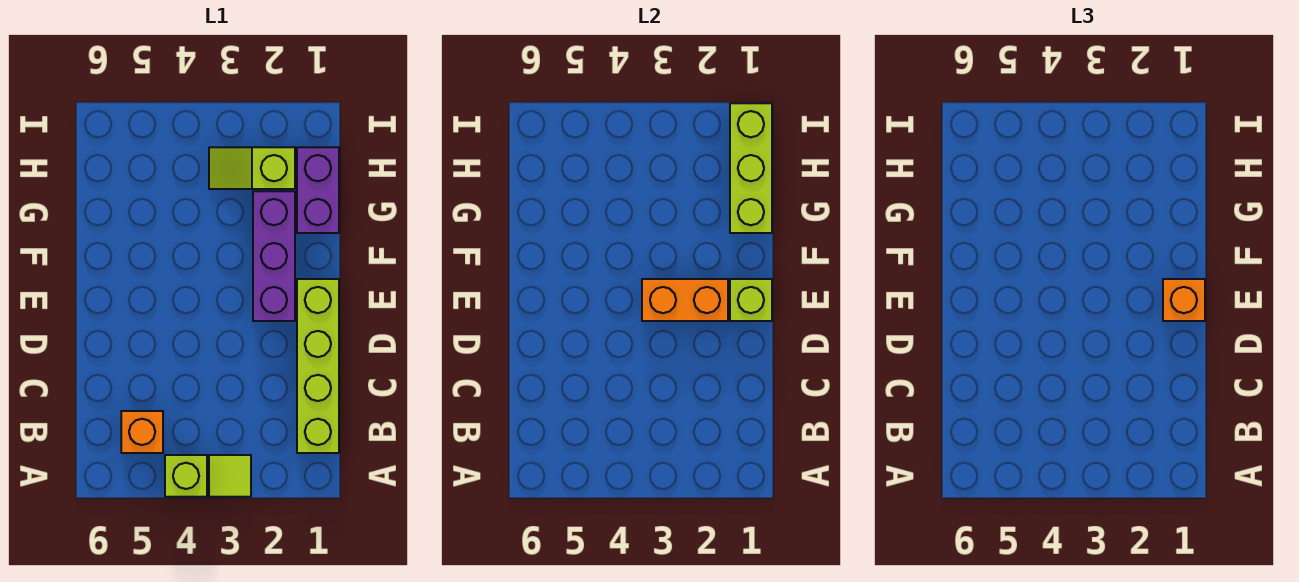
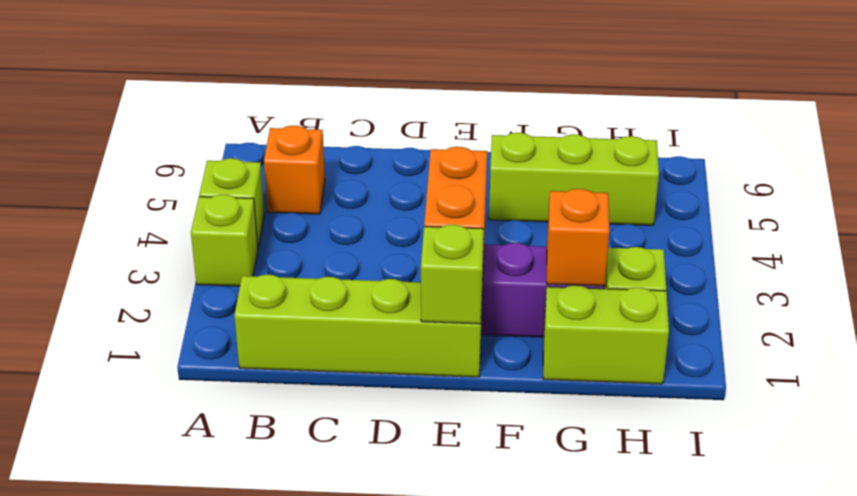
lime 1x1 tile [209,455,251,497] -> lime 1x1 brick [191,195,258,286]
orange 1x1 brick [1163,279,1205,321] -> orange 1x1 brick moved to [547,189,610,286]
purple 1x2 brick [297,147,339,233] -> lime 1x2 brick [543,285,669,384]
lime 1x3 brick [730,103,772,233] -> lime 1x3 brick moved to [489,133,659,225]

